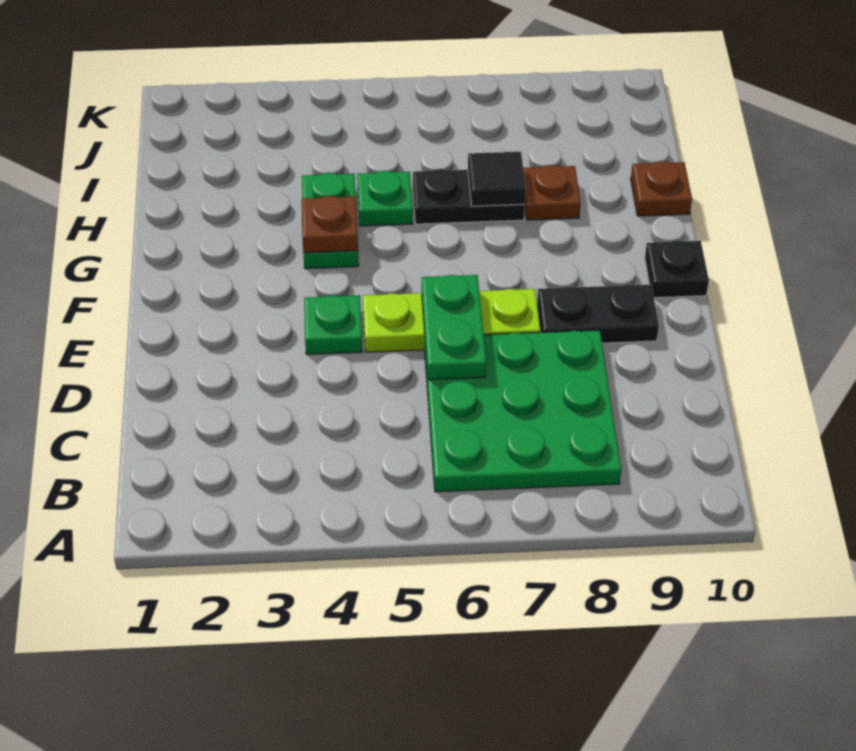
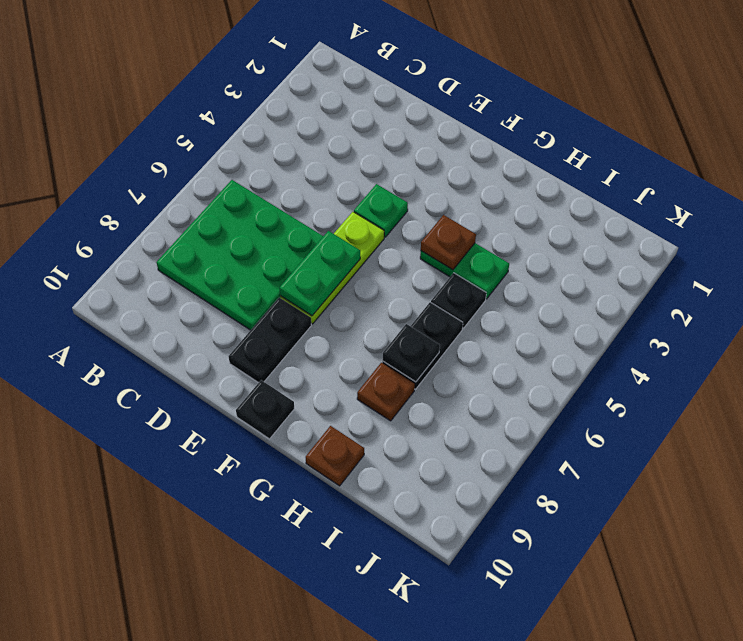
green 1x2 plate [422,275,486,380] -> green 1x2 plate turned to [279,231,360,316]
green 1x1 plate [357,171,413,226] -> black 1x1 plate [431,273,486,328]
black 1x1 tile [468,152,526,206] -> black 1x1 plate [382,324,440,382]

